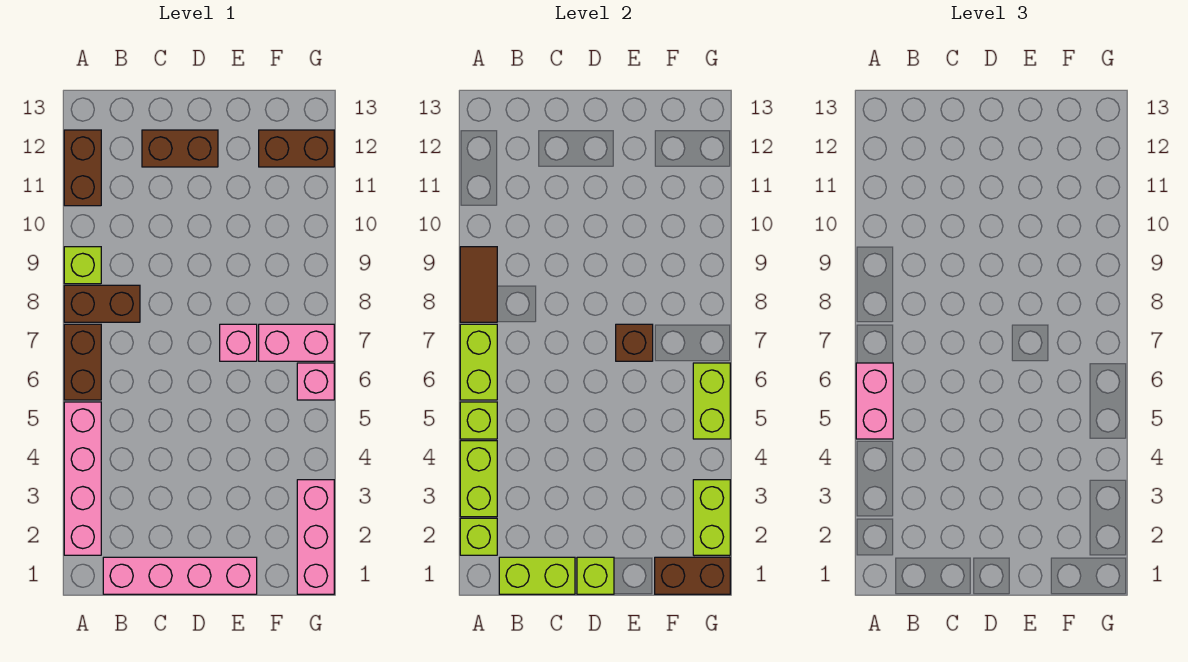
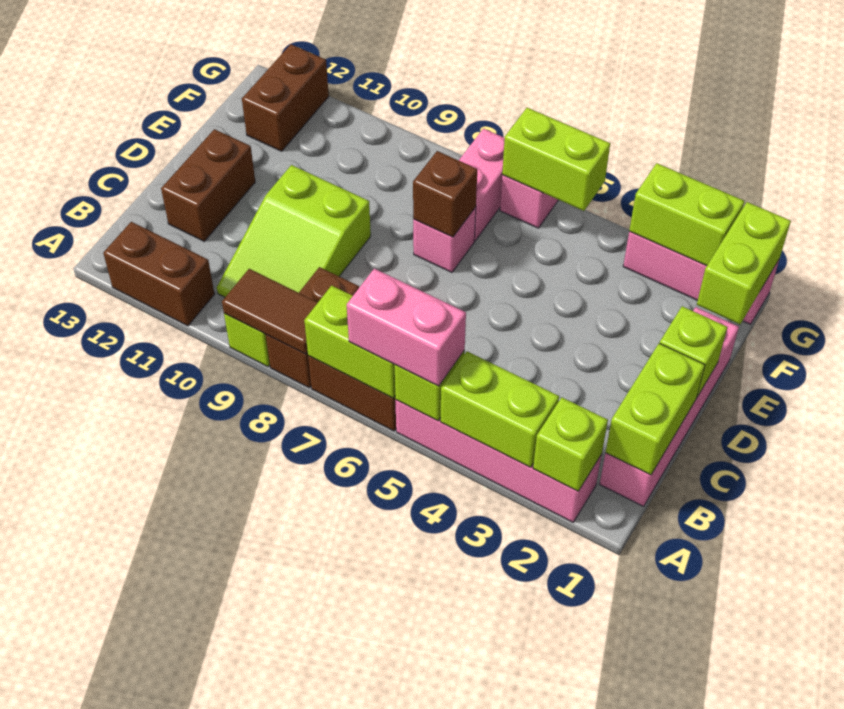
none -> lime 2x3 slope [217,165,371,297]
brown 1x2 brick [655,557,730,594] -> lime 1x2 brick [697,202,791,324]

